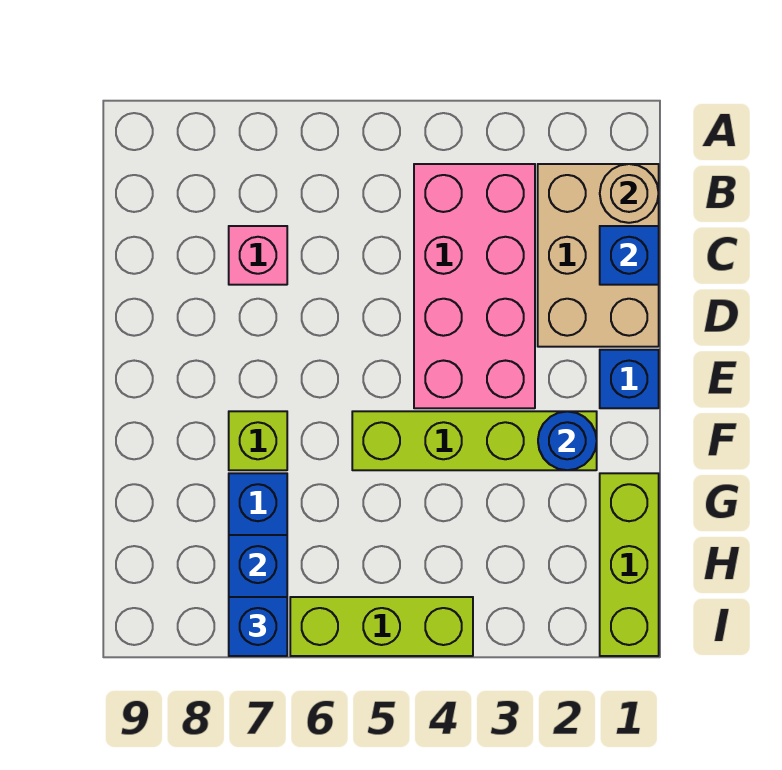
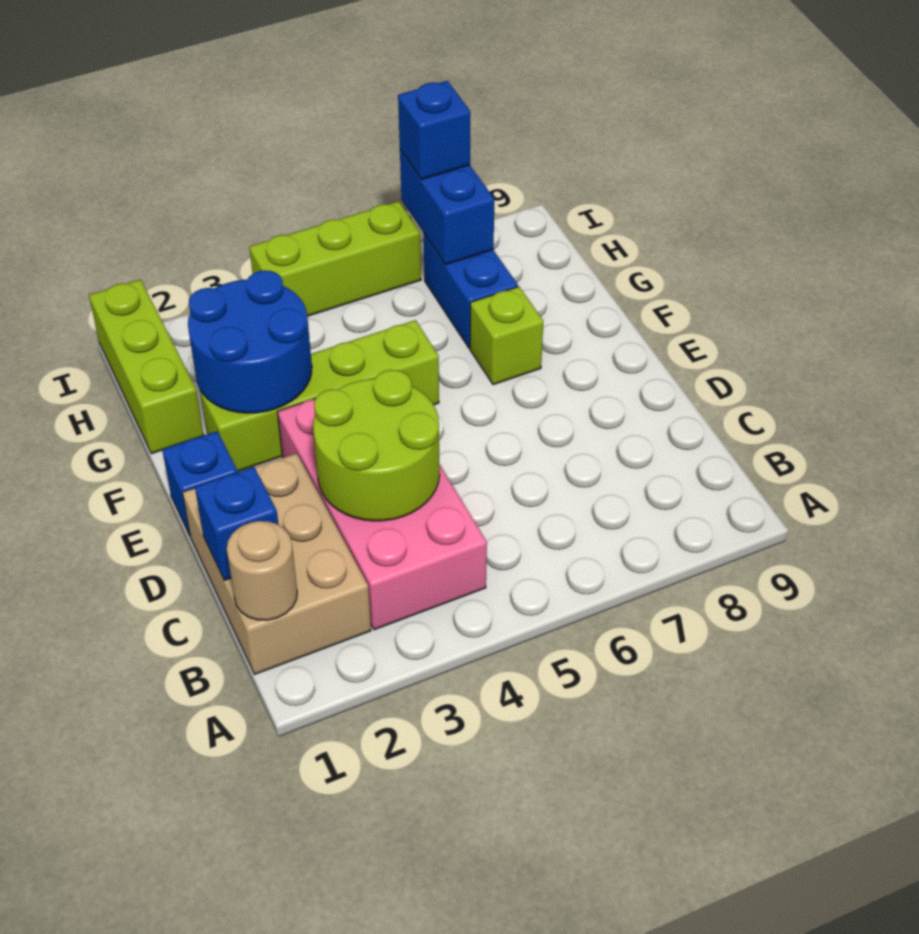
none -> lime 2x2 round brick [313,370,440,521]
pink 1x1 brick [229,226,287,285] -> none
blue 1x1 round brick [538,411,597,470] -> blue 2x2 round brick [188,270,312,413]

